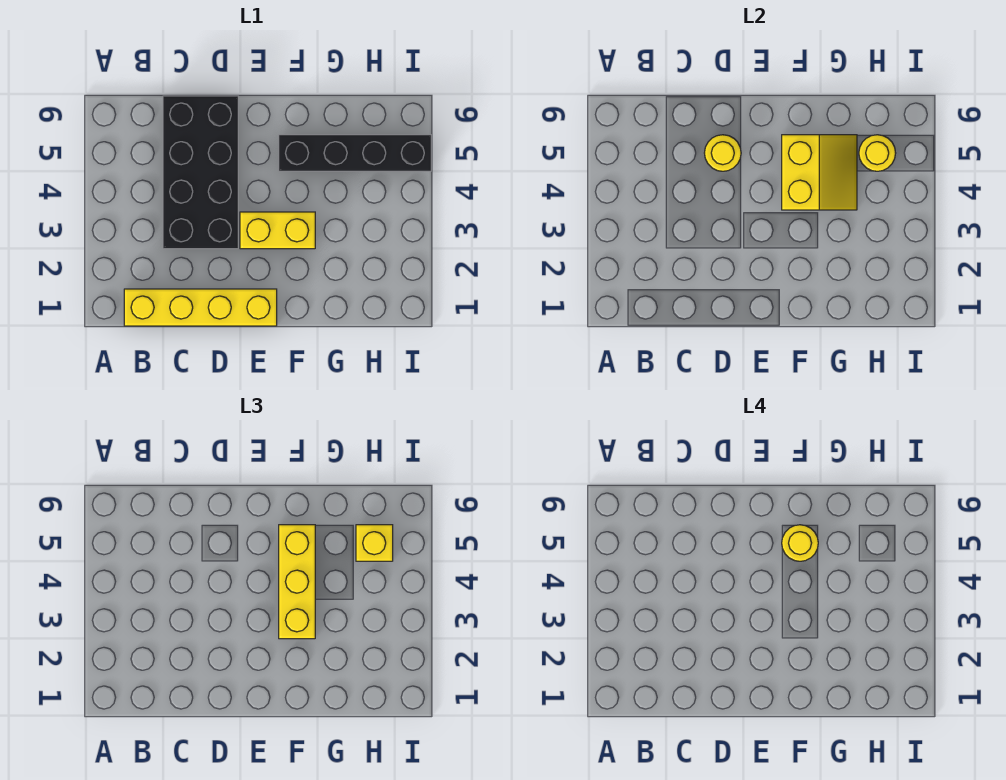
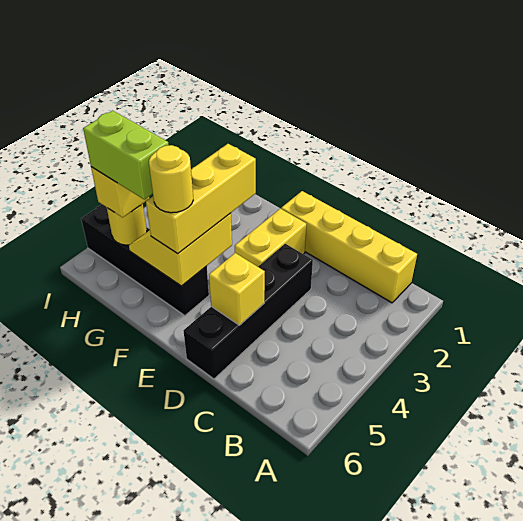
black 2x4 brick [163,96,238,249] -> black 1x4 brick [184,244,313,379]
yellow 1x1 round brick [705,135,741,171] -> yellow 1x1 brick [209,253,265,325]
yellow 1x2 brick [240,212,315,249] -> yellow 1x2 brick turned to [235,209,306,267]
none -> lime 1x2 brick [83,111,169,200]

